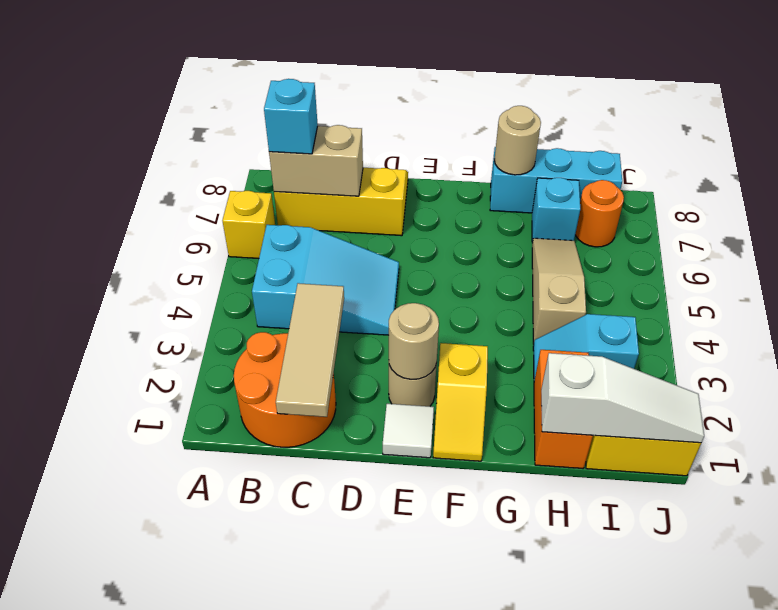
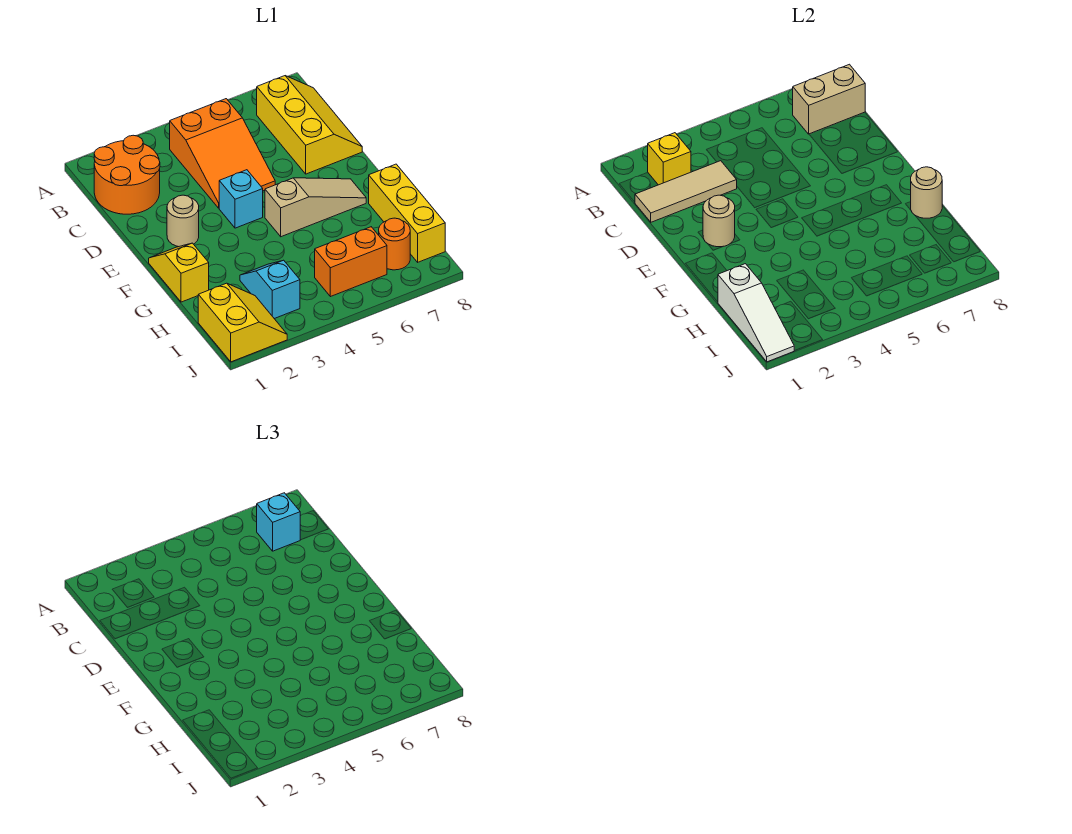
yellow 1x1 brick [222,191,275,259] -> yellow 1x1 brick moved to [648,133,691,185]
cyan 2x3 slope [252,225,399,335] -> orange 2x3 slope [170,99,275,208]
tan 1x2 brick [269,125,363,196] -> tan 1x2 brick turned to [793,64,865,134]
white 1x1 tile [383,404,434,458] -> none
yellow 1x2 slope [433,343,488,461] -> yellow 1x2 slope turned to [149,243,209,302]
cyan 1x3 brick [490,147,622,213] -> yellow 1x3 brick [369,164,445,262]
orange 1x2 brick [534,350,593,468] -> orange 1x2 brick moved to [315,227,387,297]
tan 1x3 slope [532,238,586,344] -> tan 1x3 slope moved to [265,178,366,237]
cyan 1x1 brick [532,178,580,243] -> cyan 1x1 brick moved to [219,170,263,228]

